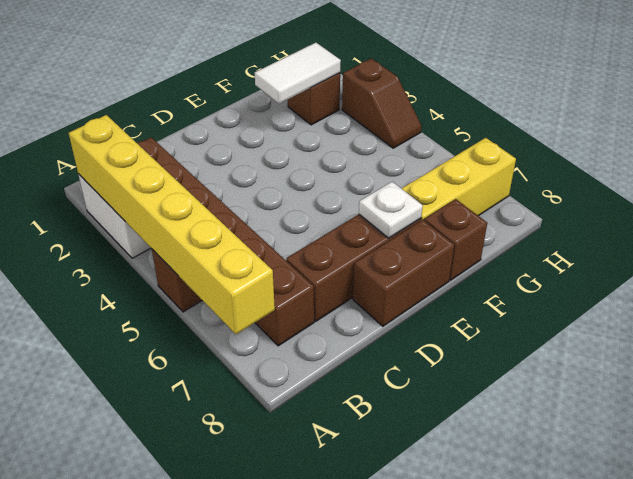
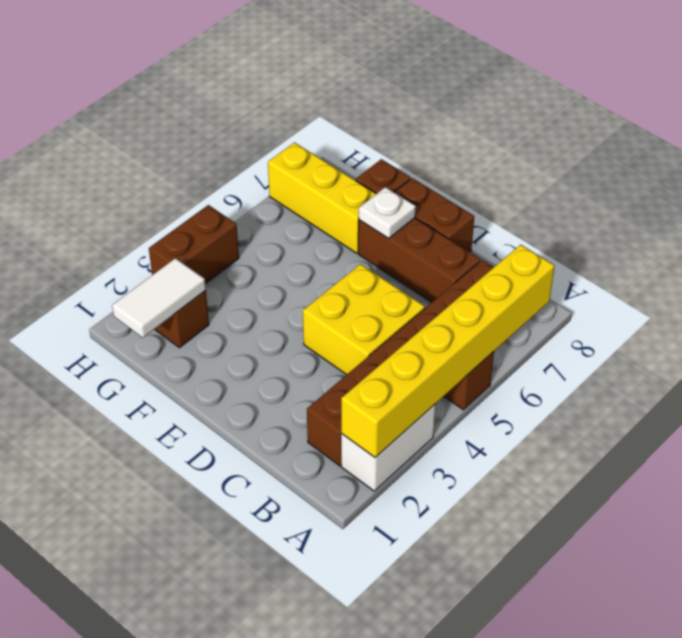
none -> yellow 2x2 brick [303,264,425,375]
white 1x2 tile [255,43,341,104] -> white 1x2 tile turned to [112,258,206,338]
brown 1x2 slope [342,59,422,148] -> brown 1x2 brick [149,205,239,284]

